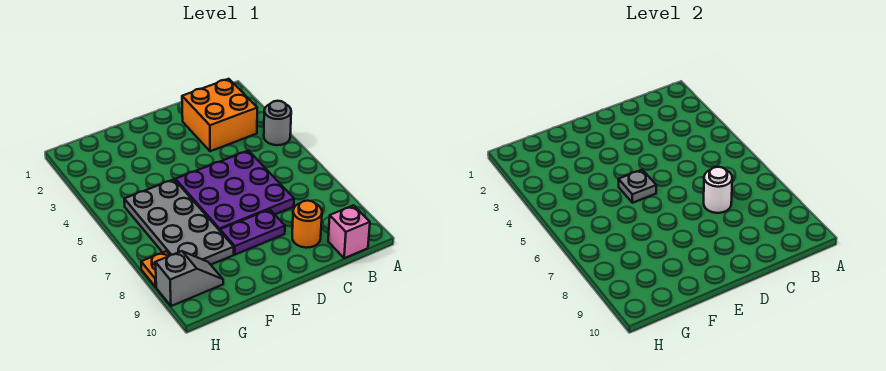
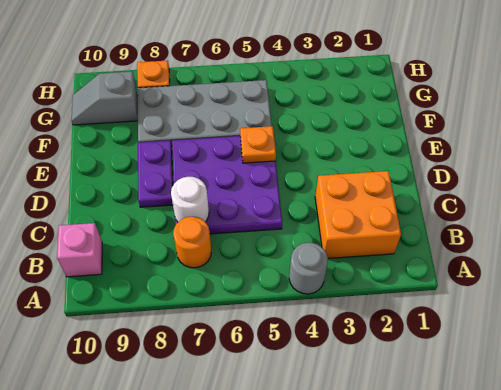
orange 1x1 round brick [292,201,322,248] -> orange 1x1 round brick moved to [173,217,211,268]
grey 1x1 plate [618,170,656,203] -> orange 1x1 plate [240,126,276,163]
grey 1x2 slope [155,251,223,306] -> grey 1x2 slope turned to [72,71,138,125]

